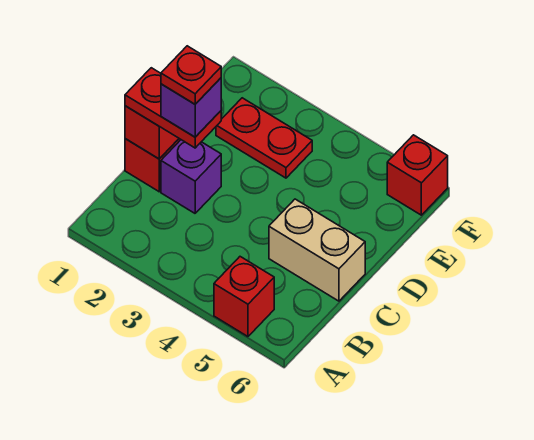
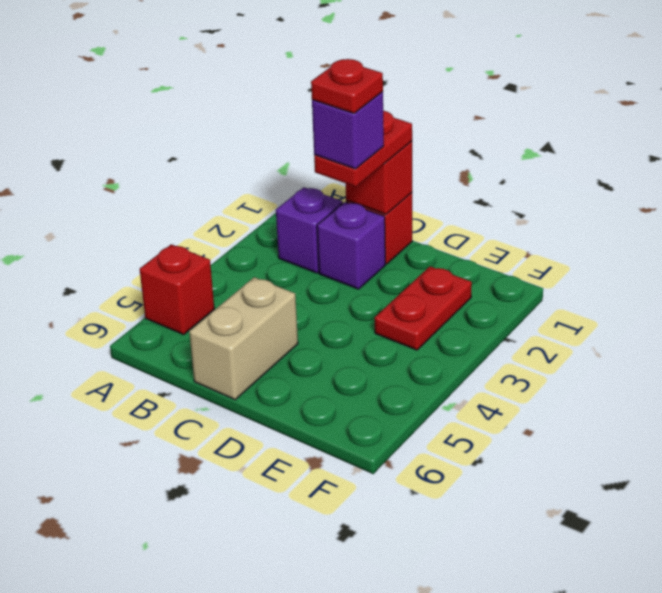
none -> purple 1x1 brick [276,187,343,273]
red 1x1 brick [387,135,448,215] -> none

